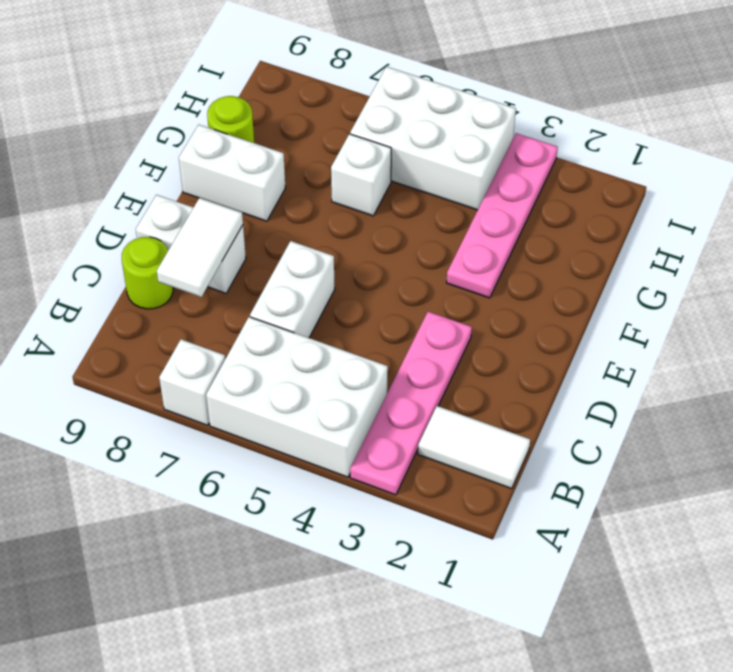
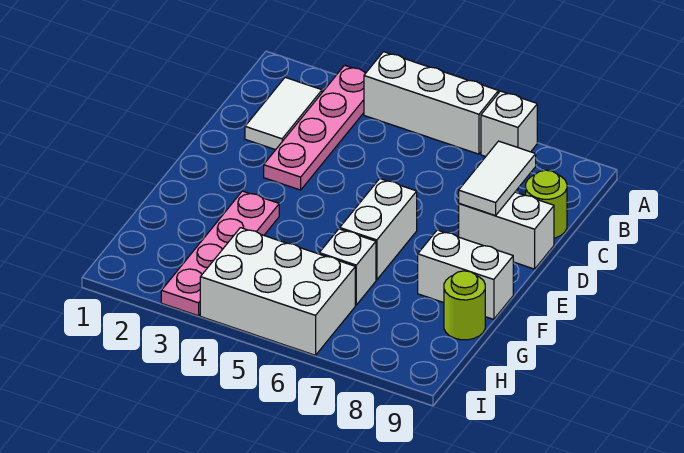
white 2x3 brick [206,317,388,477] -> white 1x3 brick [364,52,498,154]
white 1x2 tile [418,406,530,489] -> white 1x2 tile turned to [245,77,322,150]
white 1x2 brick [250,241,335,338] -> white 1x2 brick moved to [340,179,417,280]

